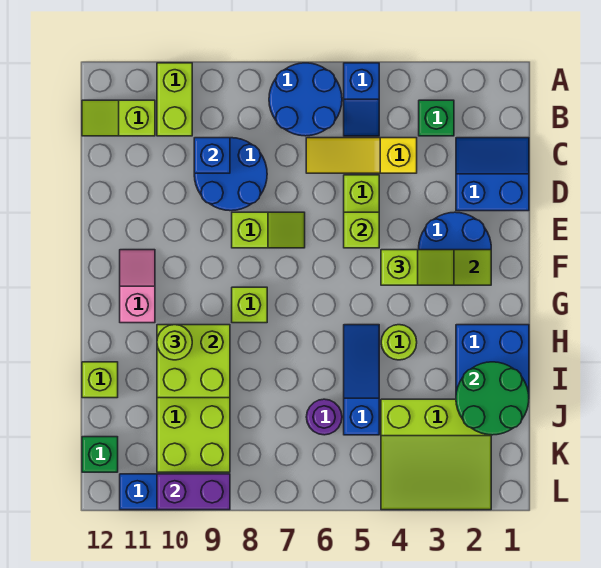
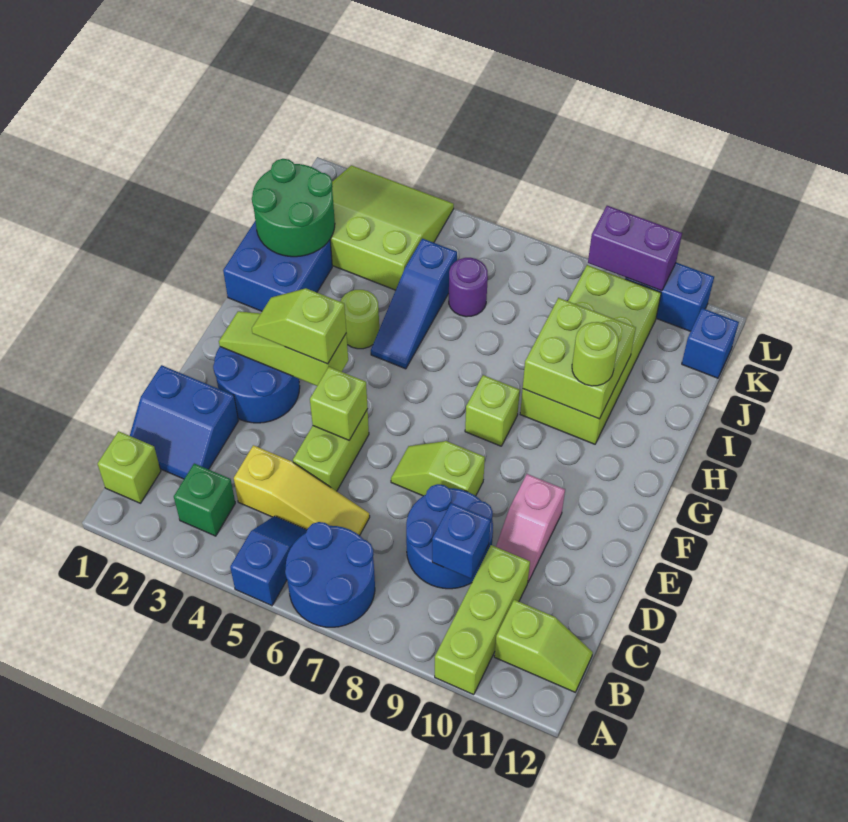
lime 1x2 brick [157,63,192,136] -> lime 1x3 brick [435,545,530,695]
pink 1x2 slope [120,250,155,323] -> pink 1x2 slope moved to [496,474,565,582]
lime 1x1 brick [82,362,118,398] -> lime 1x1 brick moved to [98,431,161,503]
green 1x1 brick [82,437,118,472] -> blue 1x1 brick [682,308,739,378]

